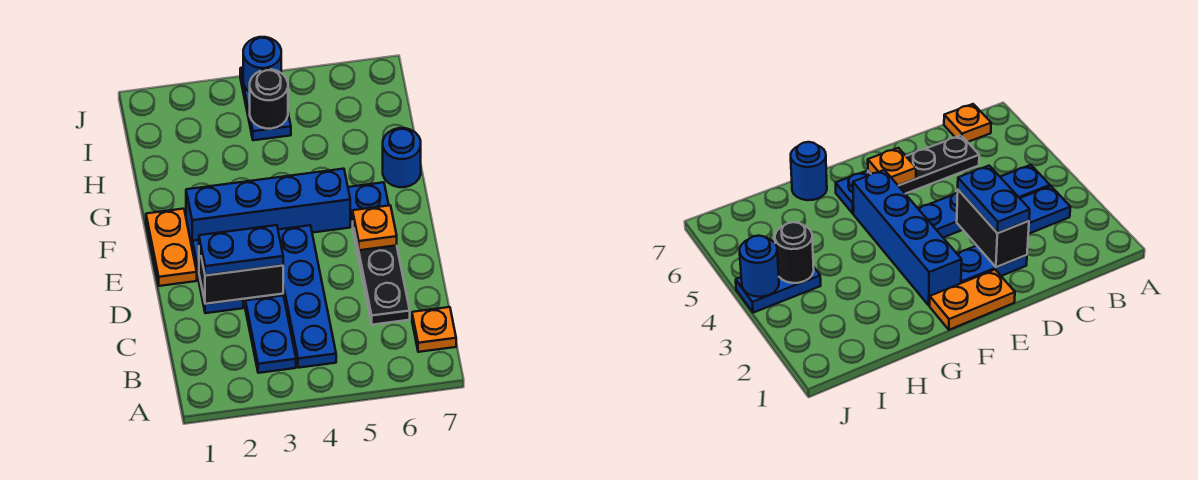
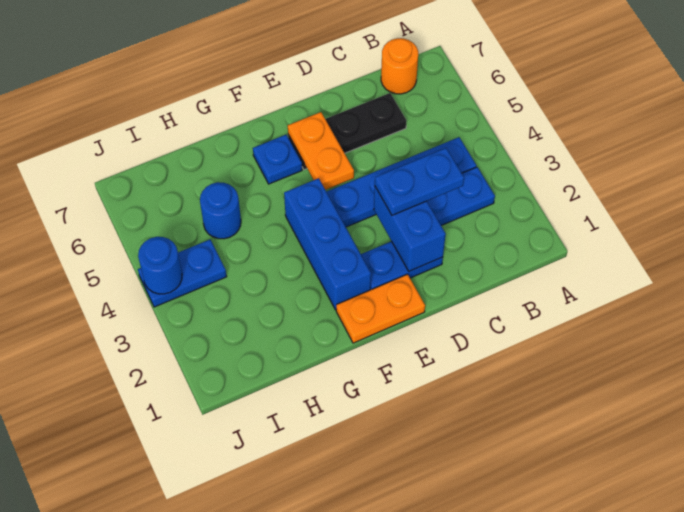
orange 1x1 plate [412,307,456,352] -> orange 1x1 round brick [381,38,418,94]
black 1x2 brick [199,247,283,304] -> blue 1x2 brick [374,187,446,271]
blue 1x2 plate [199,225,283,275] -> blue 1x2 plate turned to [375,148,464,215]
orange 1x1 plate [352,205,397,250] -> orange 1x2 plate [288,112,354,190]
blue 1x4 brick [186,169,350,248] -> blue 1x3 brick [284,178,371,310]
blue 1x1 round brick [383,128,421,187] -> blue 1x1 round brick moved to [200,182,241,239]
black 1x1 round brick [250,69,288,129] -> none

